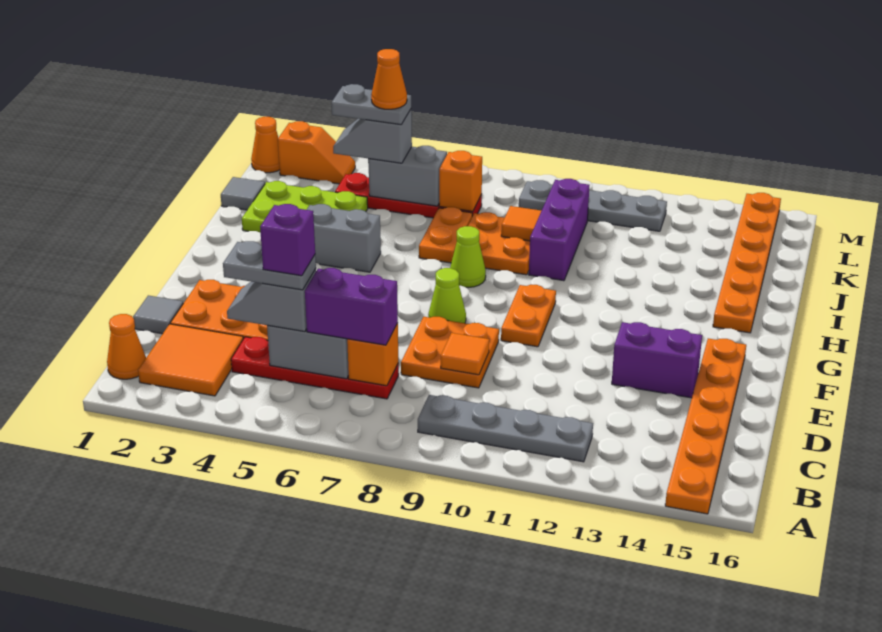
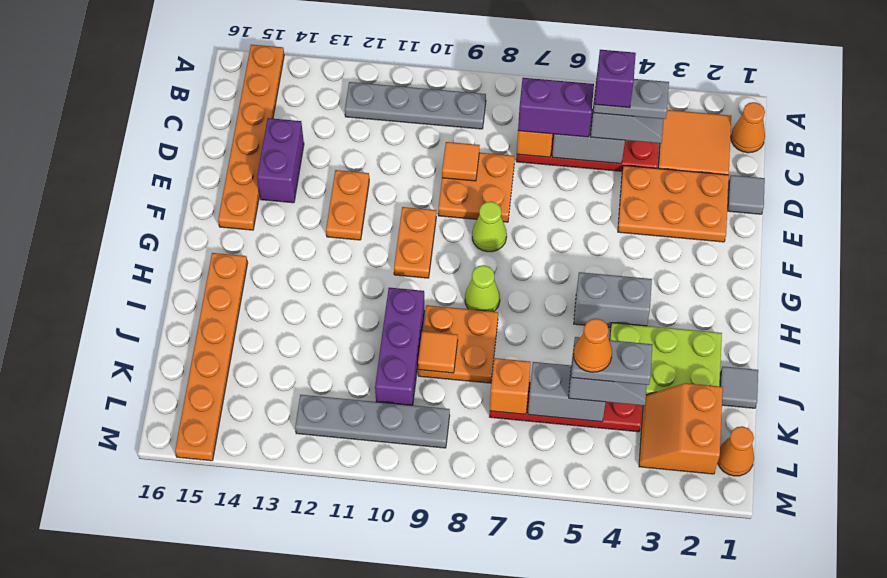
purple 1x2 brick [612,322,702,398] -> purple 1x2 brick turned to [257,118,304,203]
orange 1x2 plate [419,207,472,263] -> orange 1x2 plate moved to [326,170,369,240]
orange 1x2 slope [278,121,355,184] -> orange 2x2 slope [639,383,723,474]

